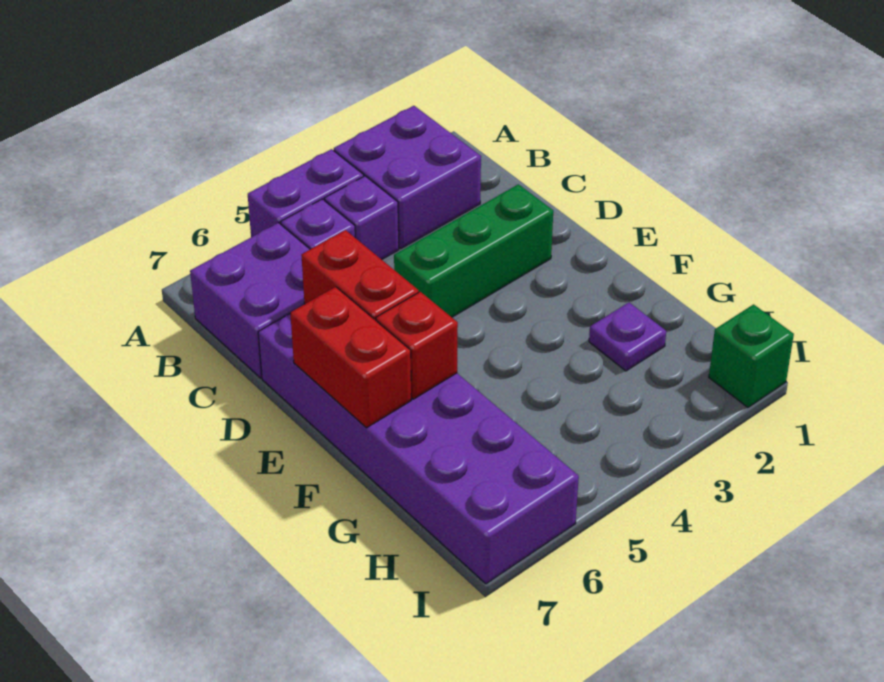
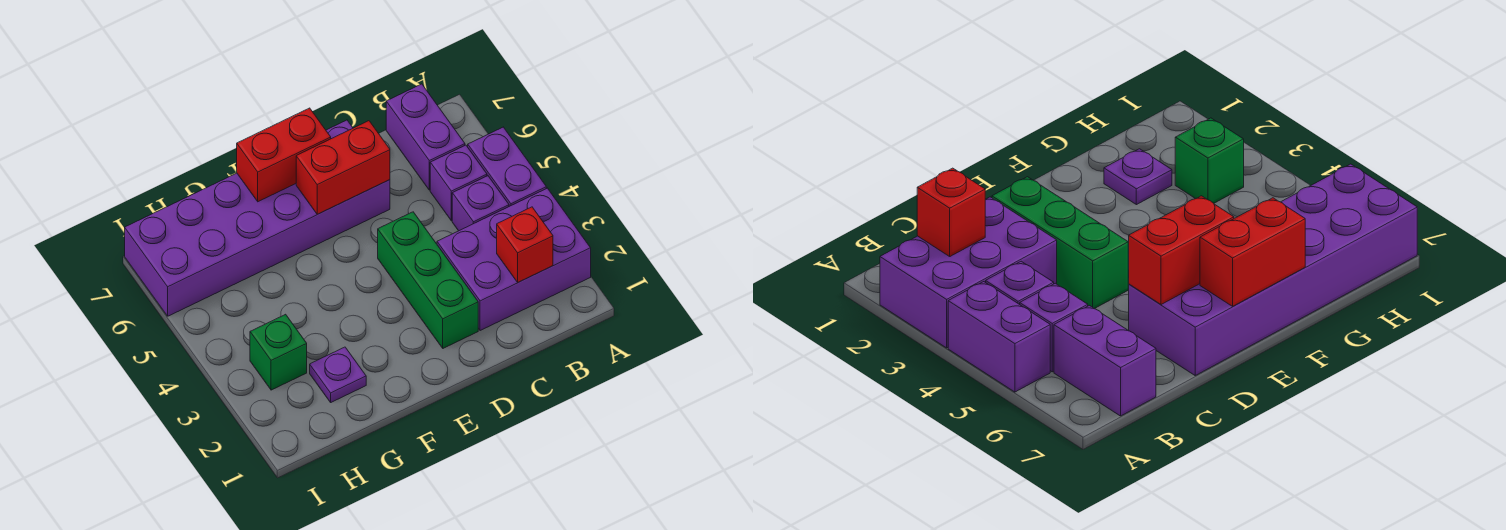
purple 2x2 brick [334,106,481,249] -> purple 2x3 brick [437,188,591,331]
purple 2x2 brick [190,223,310,378] -> purple 1x2 brick [386,84,465,190]
red 1x1 brick [376,292,458,399] -> red 1x1 brick moved to [497,207,553,282]
green 1x1 brick [709,304,794,407] -> green 1x1 brick moved to [250,314,307,390]

